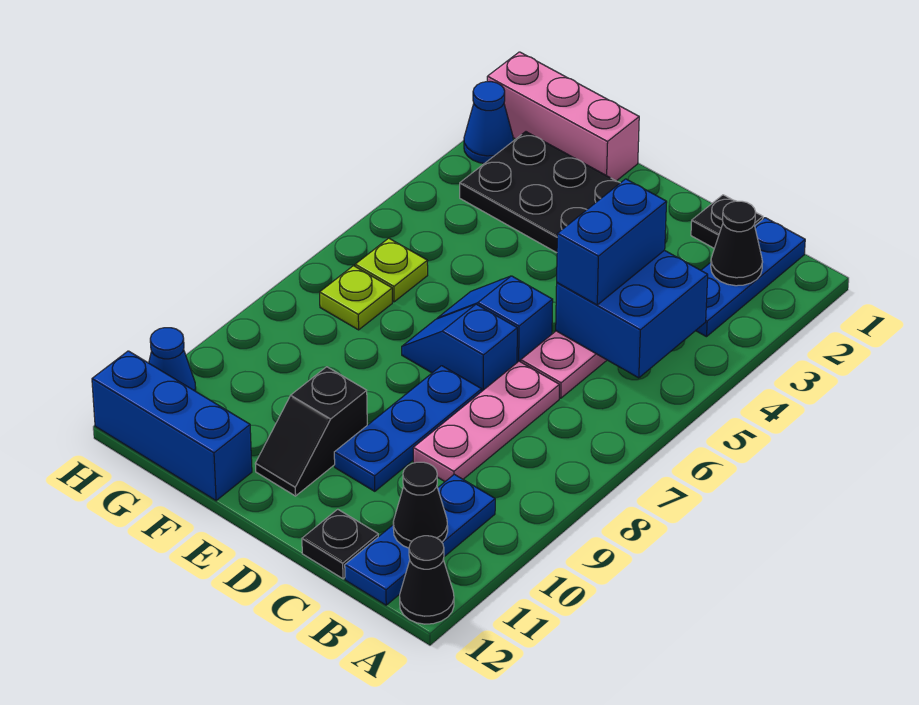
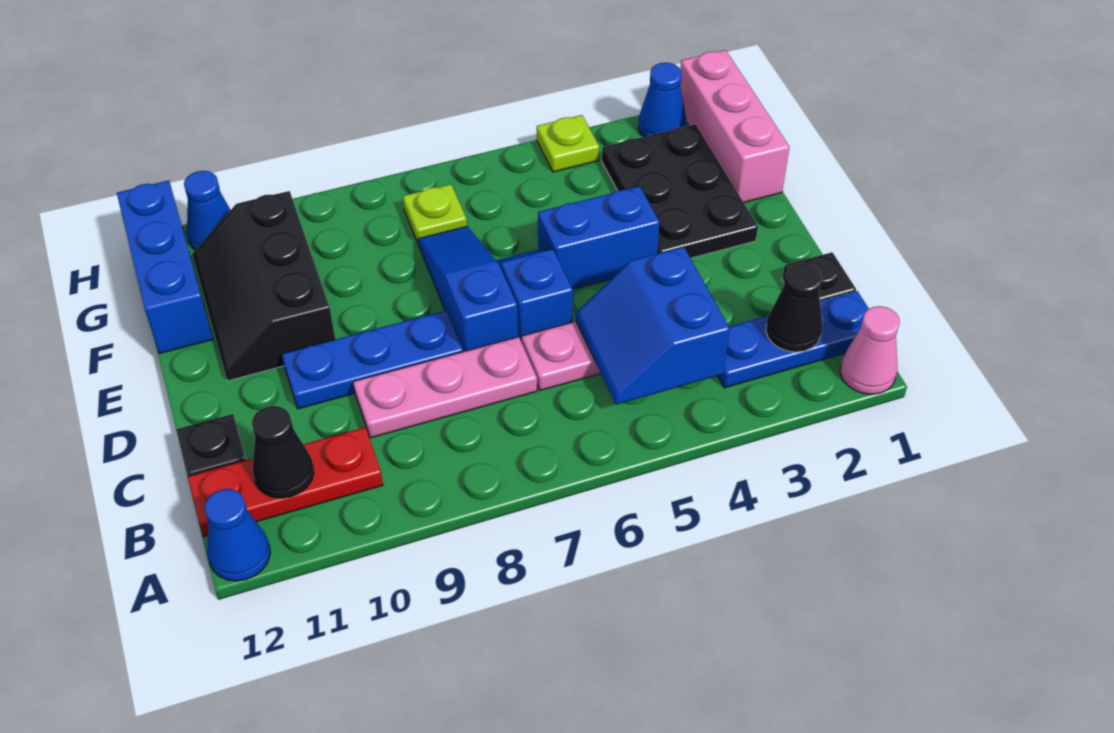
none -> pink 1x1 cone [840,306,900,394]
black 1x1 cone [400,536,454,624] -> blue 1x1 cone [204,489,270,581]
blue 2x2 brick [556,250,708,378] -> blue 2x2 slope [576,247,730,405]
blue 1x3 plate [345,474,495,605] -> red 1x3 plate [188,427,383,537]
blue 1x2 brick [557,179,667,305] -> blue 1x2 brick moved to [538,186,660,289]
blue 1x2 slope [402,304,517,391] -> blue 1x3 slope [418,226,518,352]
black 1x2 slope [255,367,367,496] -> black 2x3 slope [192,191,335,381]
lime 1x1 plate [355,238,428,302] -> lime 1x1 plate moved to [537,115,599,172]

